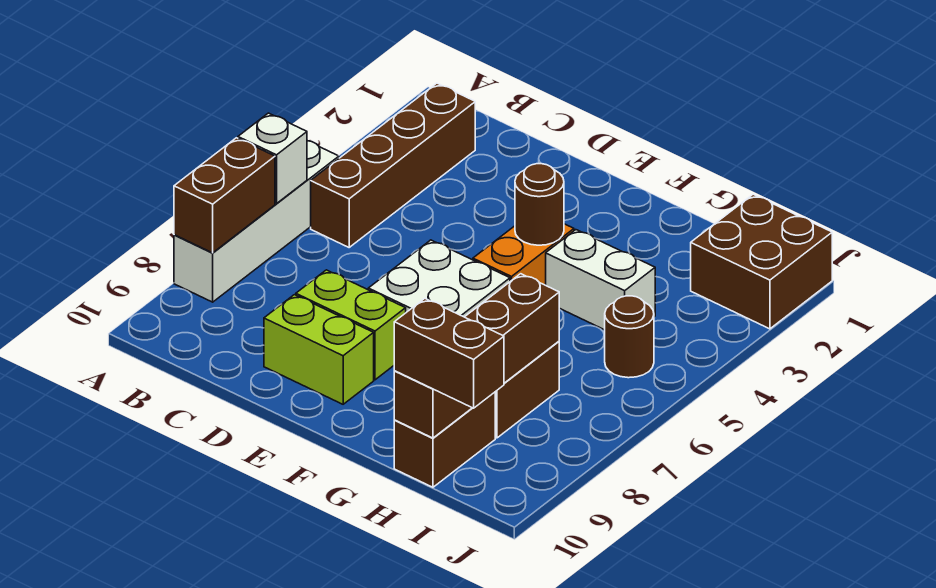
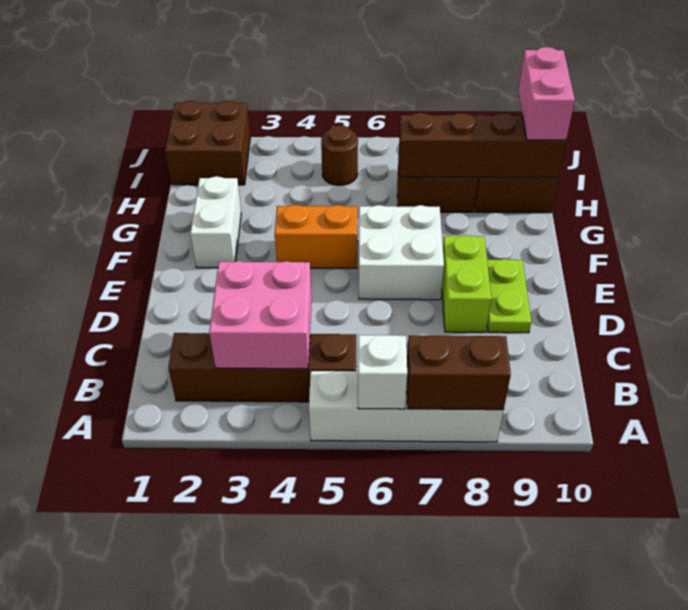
none -> pink 2x2 brick [209,261,312,369]
lime 1x2 brick [264,295,374,404] -> lime 1x2 plate [487,259,531,333]
brown 1x1 round brick [515,164,564,245] -> none
white 1x2 brick [546,230,655,330] -> white 1x2 brick moved to [190,176,241,268]
brown 1x2 brick [394,299,504,408] -> pink 1x2 brick [518,47,575,140]

